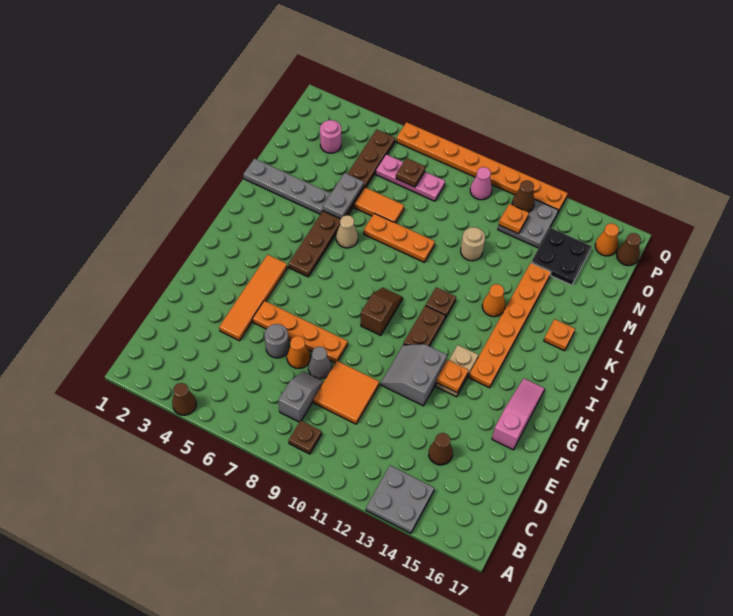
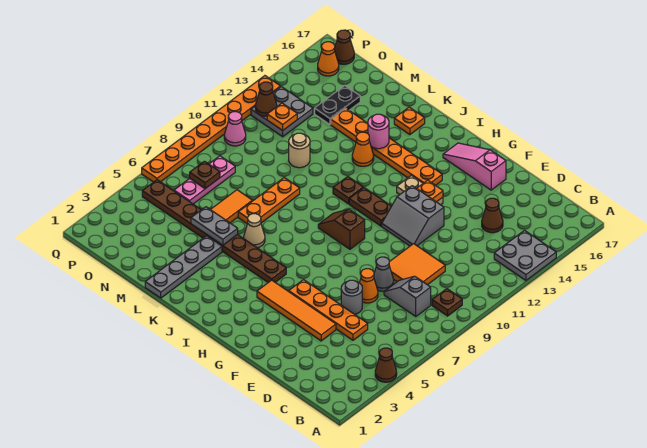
orange 1x4 plate [253,301,348,363] -> orange 1x4 plate turned to [289,280,368,340]
black 2x2 plate [531,228,591,285] -> black 1x2 plate [315,86,360,124]
pink 1x1 round brick [320,120,341,153] -> pink 1x1 round brick moved to [368,114,389,149]

